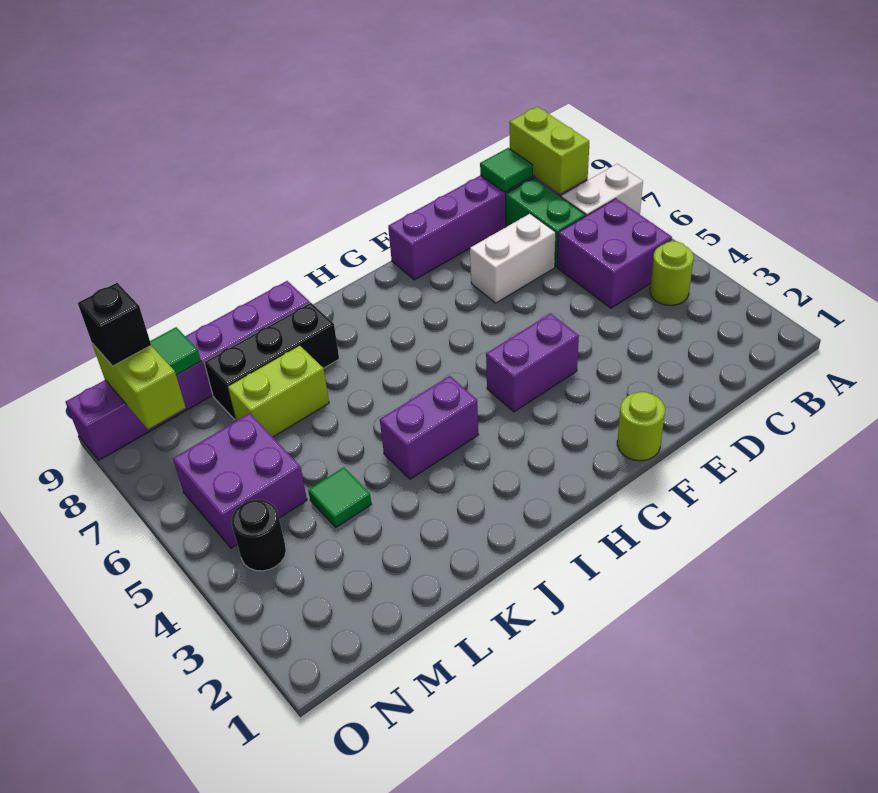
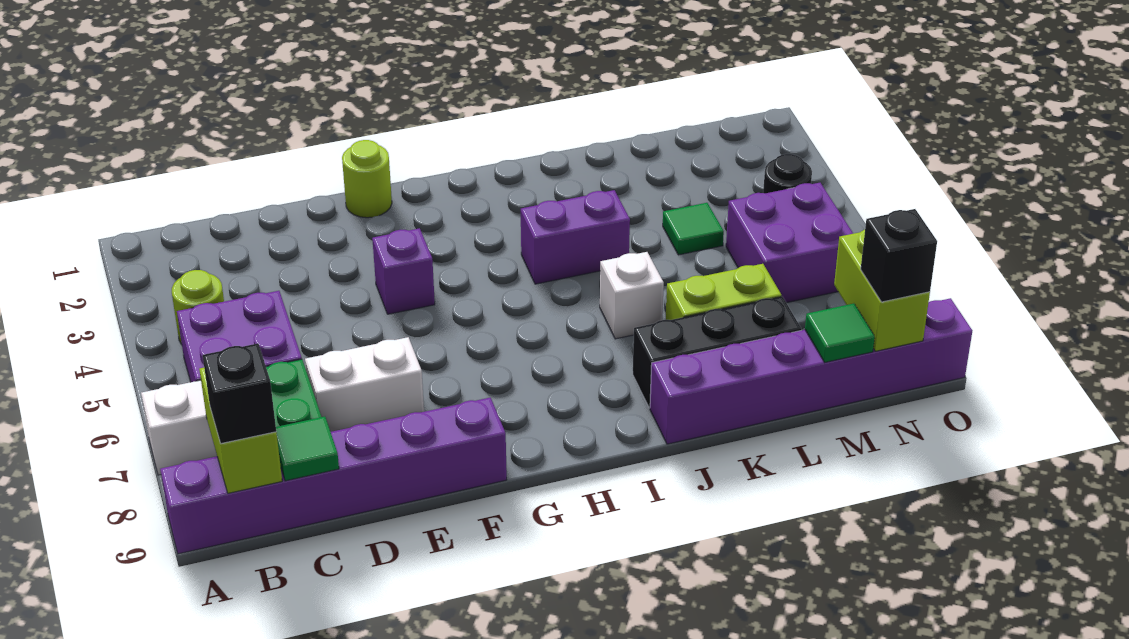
none -> black 1x1 brick [203,344,276,444]
purple 1x2 brick [486,314,579,412] -> purple 1x1 brick [372,228,435,314]
none -> white 1x1 brick [600,252,664,339]

